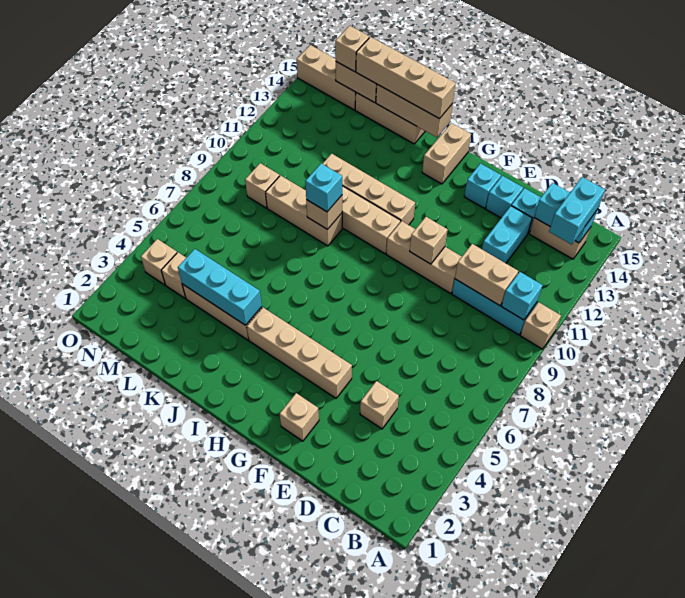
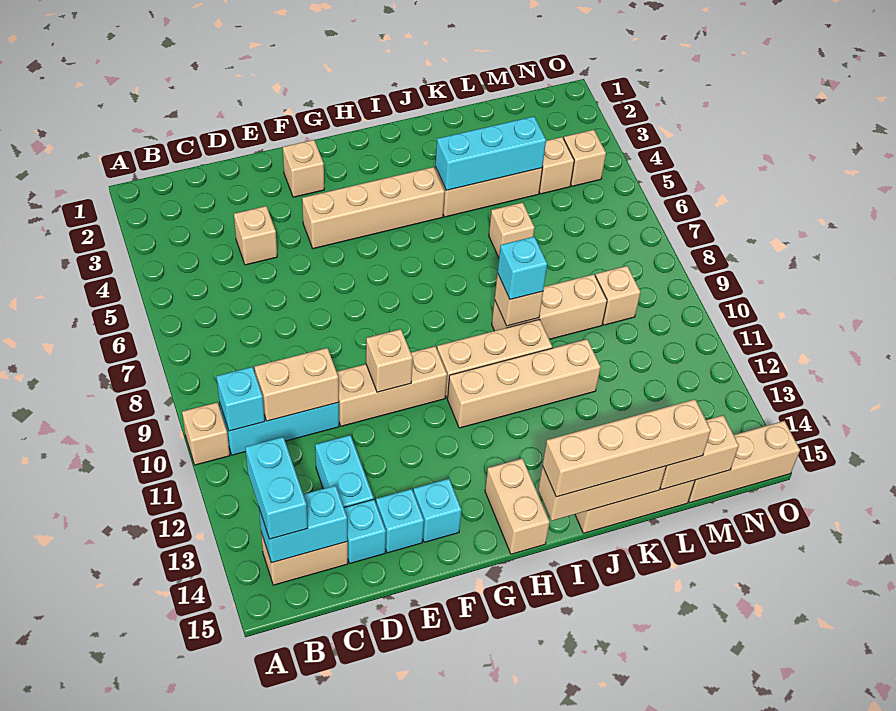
tan 1x1 brick [335,26,369,72] -> tan 1x1 brick moved to [489,202,535,257]

